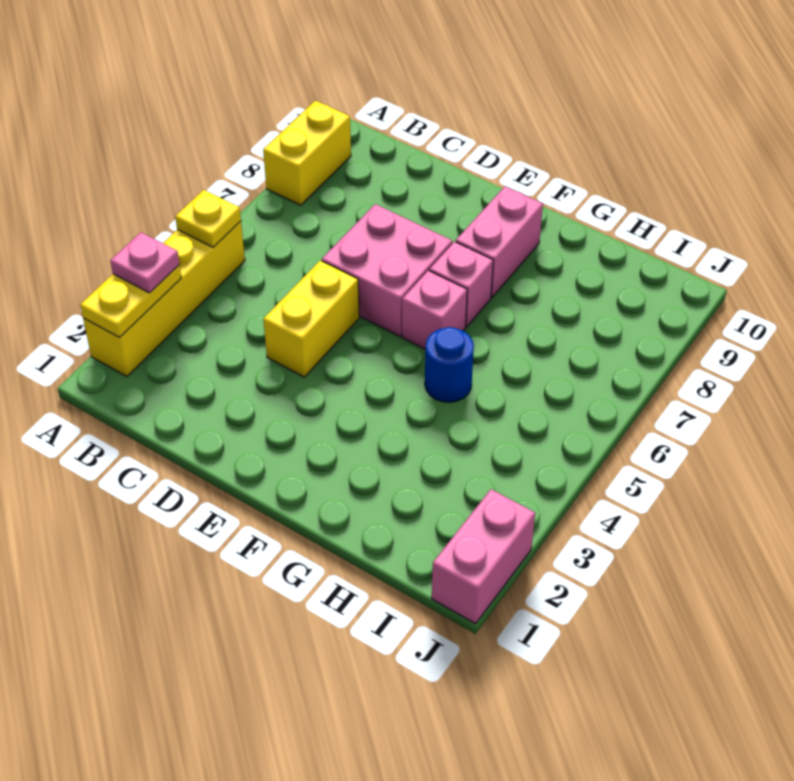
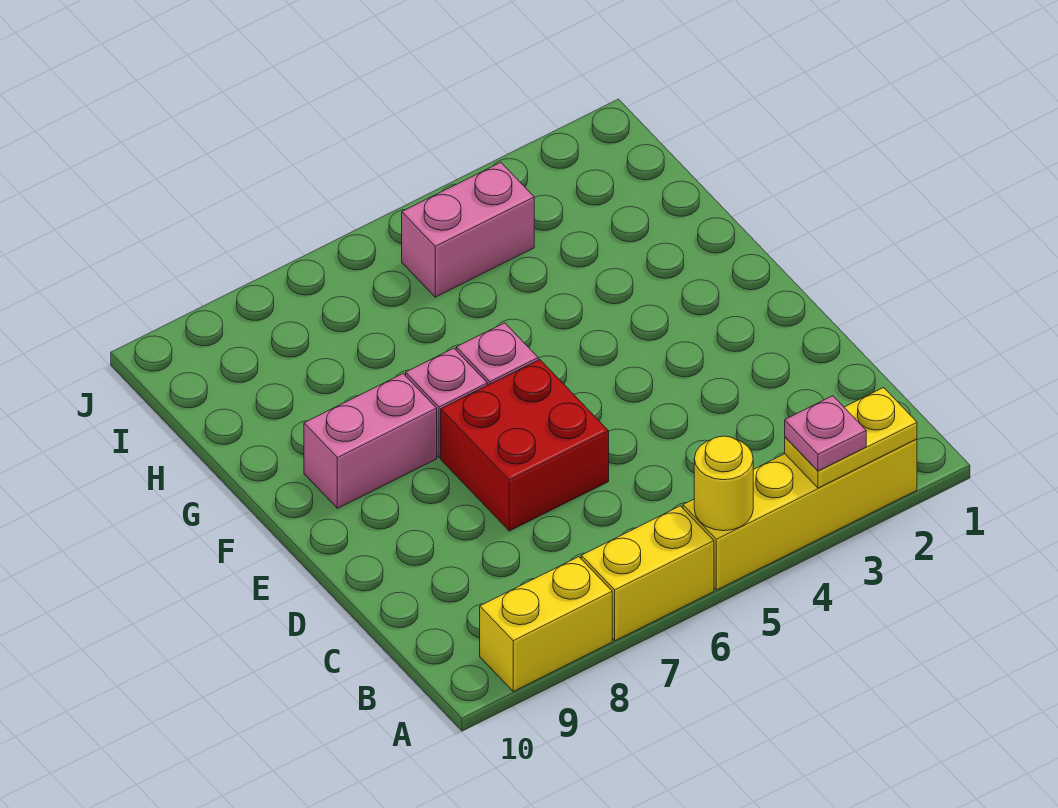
yellow 1x1 plate [175,190,241,247] -> yellow 1x1 round brick [694,436,753,531]
yellow 1x2 brick [263,260,359,377] -> yellow 1x2 brick moved to [581,506,714,641]
pink 2x2 brick [322,204,452,336] -> red 2x2 brick [441,360,609,531]
blue 1x1 round brick [425,327,474,402] -> none
pink 1x2 brick [432,489,535,624] -> pink 1x2 brick moved to [402,162,534,297]

